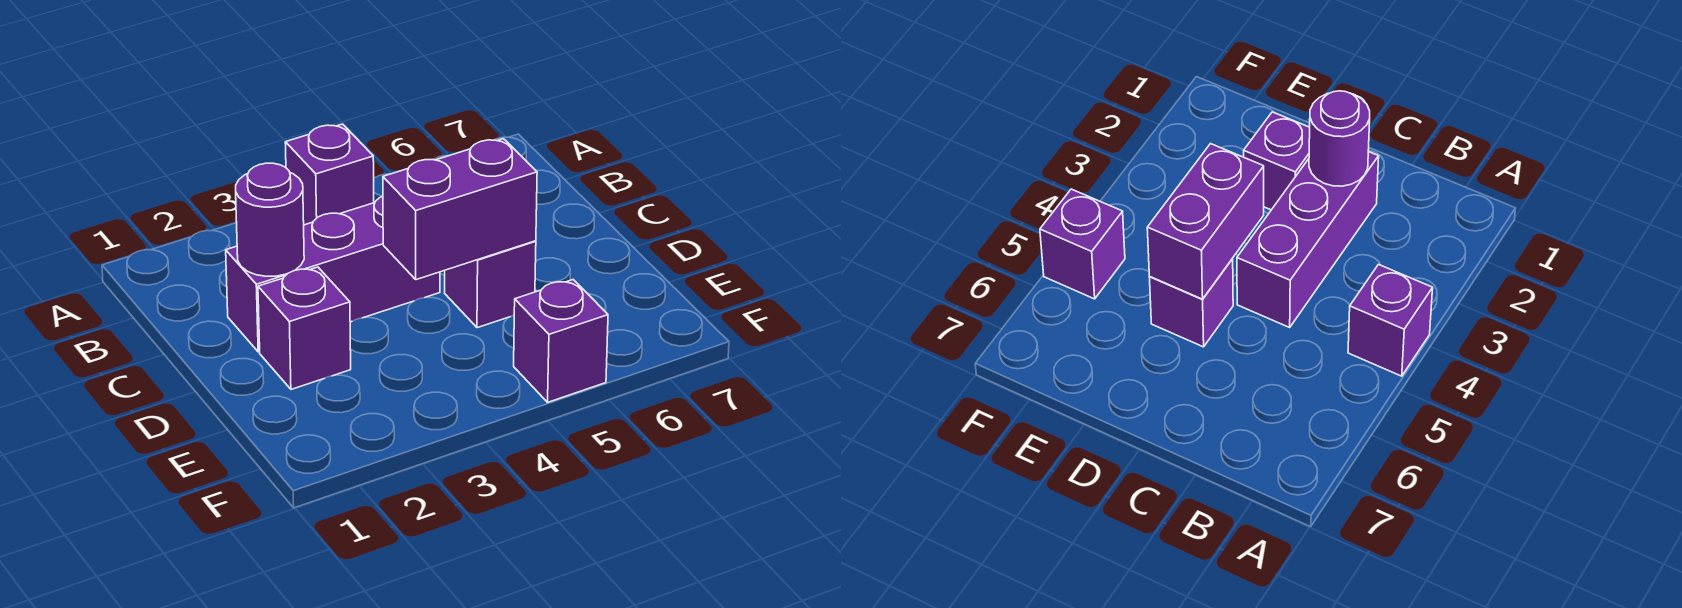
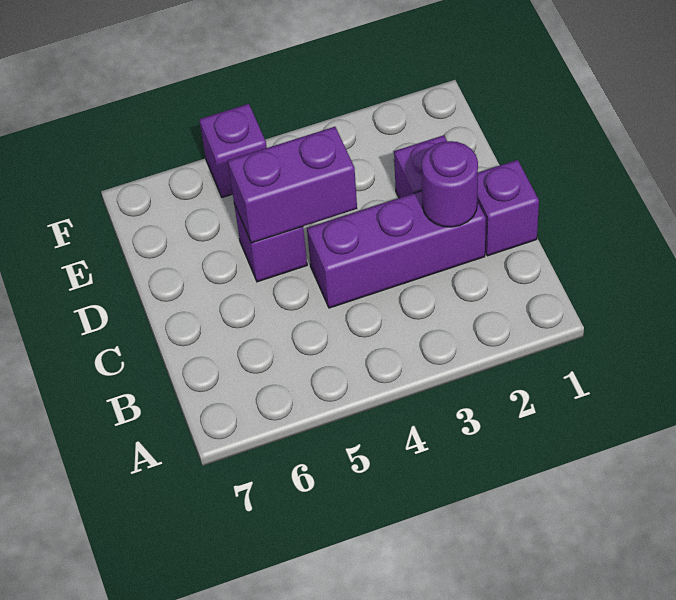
purple 1x1 brick [285,124,374,225] -> purple 1x1 brick moved to [477,160,539,256]

